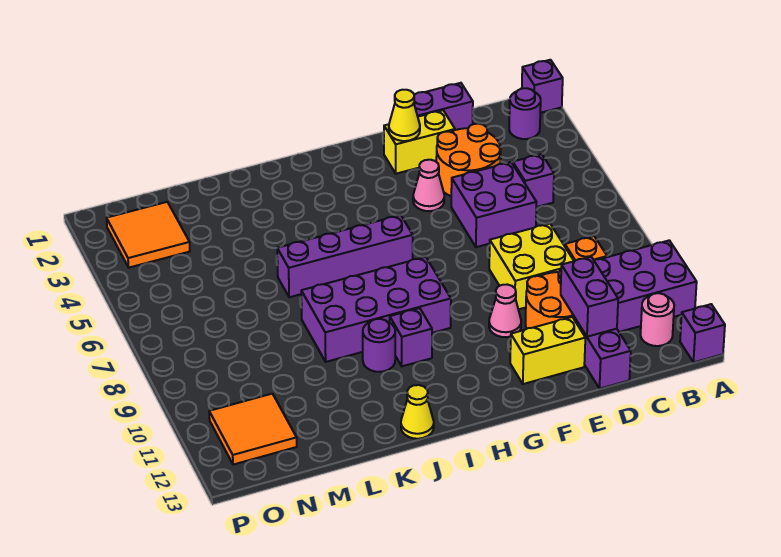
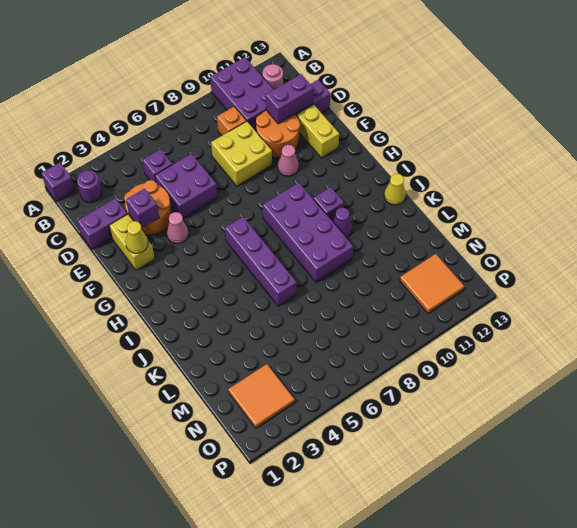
purple 1x1 brick [680,304,725,362] -> purple 1x1 brick moved to [126,188,159,228]
purple 1x2 brick [414,83,473,130] -> purple 1x2 brick turned to [77,198,127,249]
purple 1x1 round brick [363,319,395,372] -> purple 1x1 cone [333,208,352,238]

